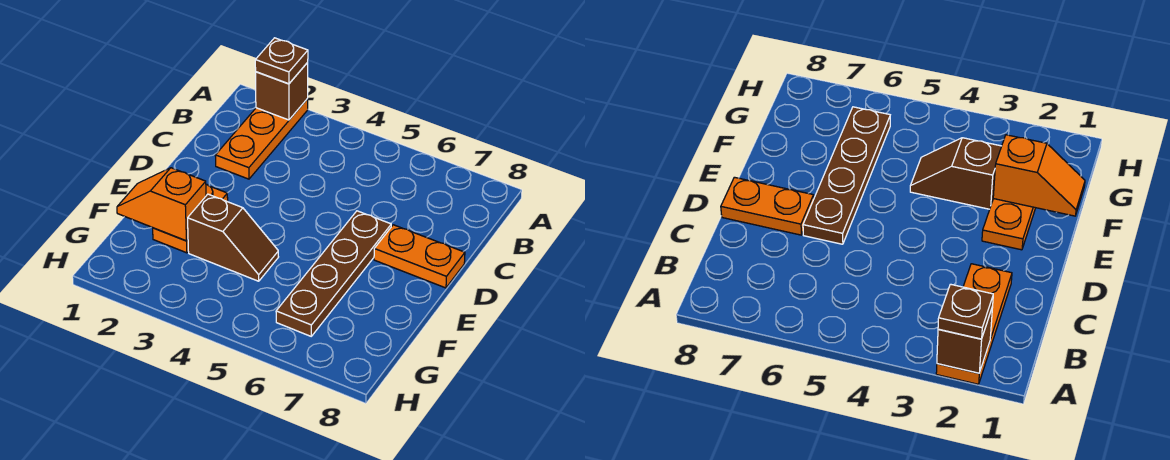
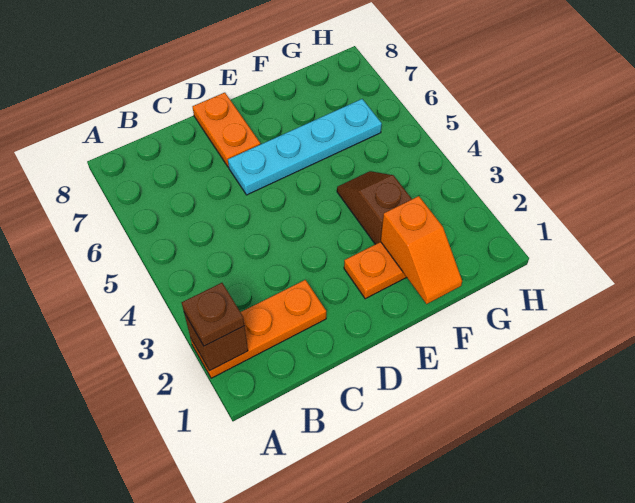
brown 1x4 plate [276,211,391,336] -> cyan 1x4 plate [228,99,382,195]

